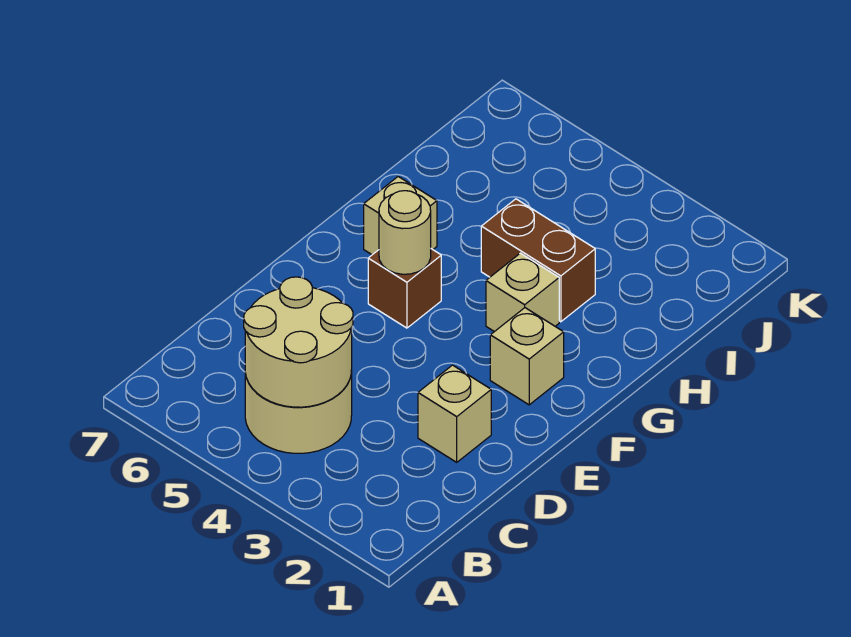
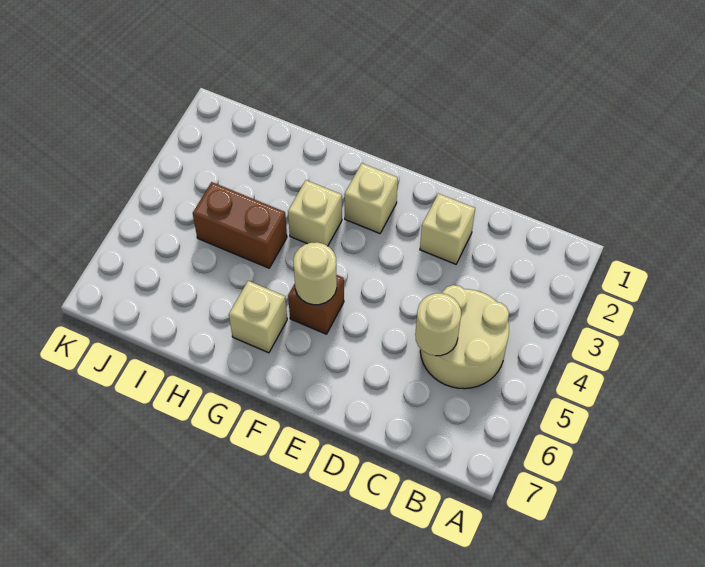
tan 2x2 round brick [244,277,353,407] -> tan 1x1 round brick [415,293,461,356]
brown 1x2 brick [481,199,595,322] -> brown 1x2 brick turned to [193,182,287,268]

